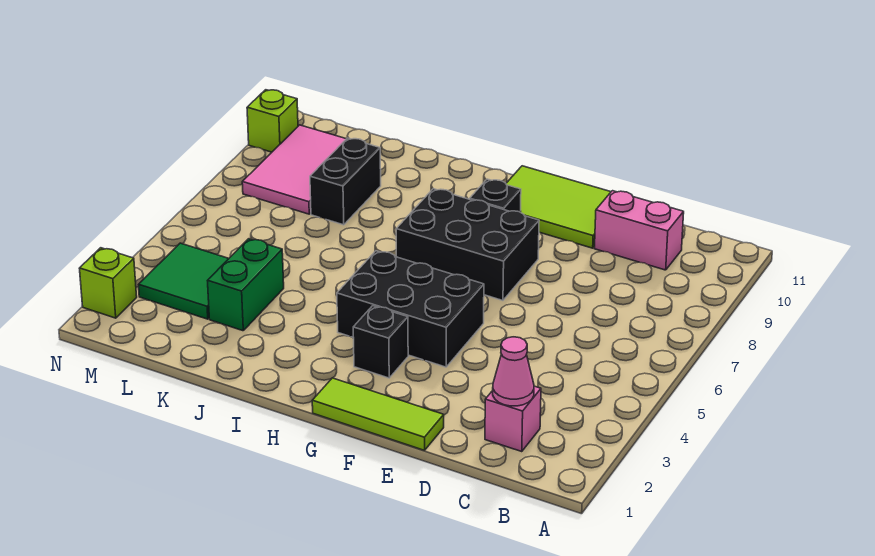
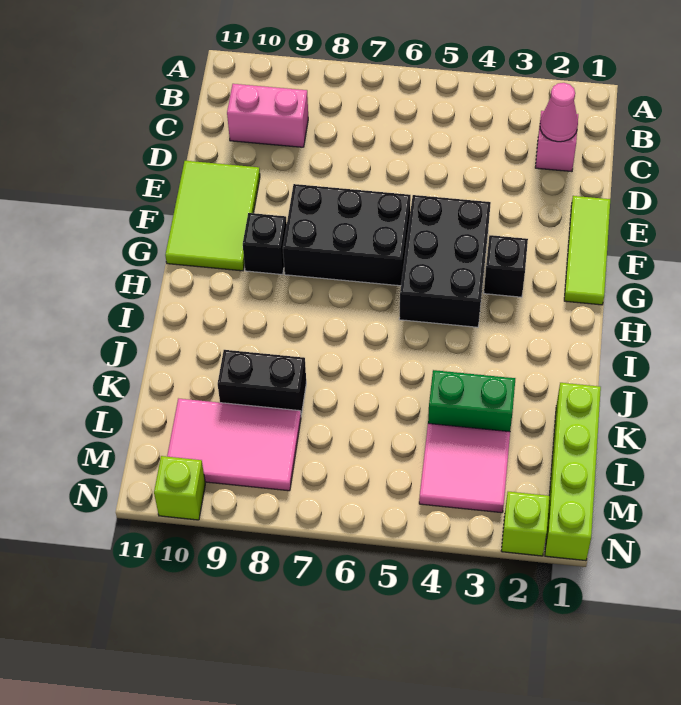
pink 1x2 brick [594,191,684,270] -> pink 1x2 brick turned to [227,84,308,147]
black 2x3 brick [396,189,539,301] -> black 2x3 brick turned to [283,184,411,286]
none -> lime 1x4 brick [545,383,601,561]
green 2x2 tile [138,243,229,319] -> pink 2x2 tile [419,423,510,513]

